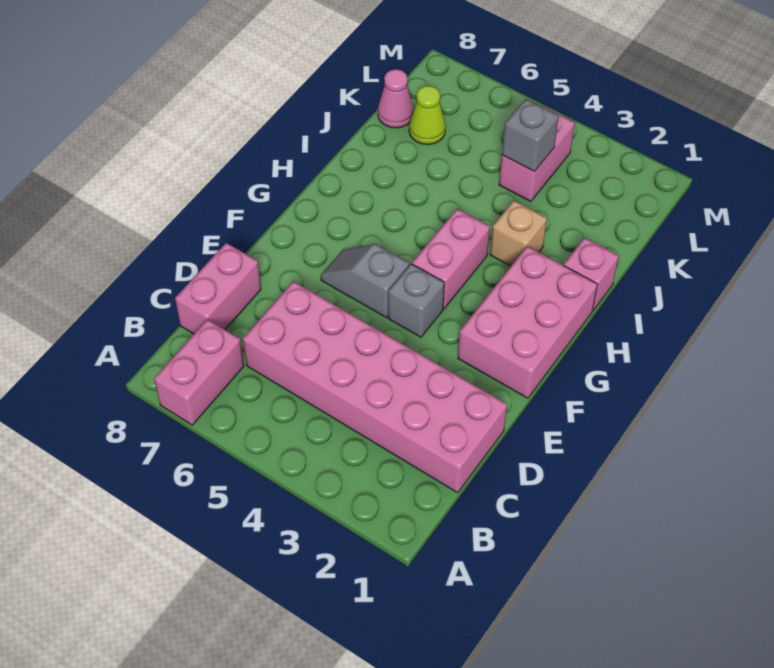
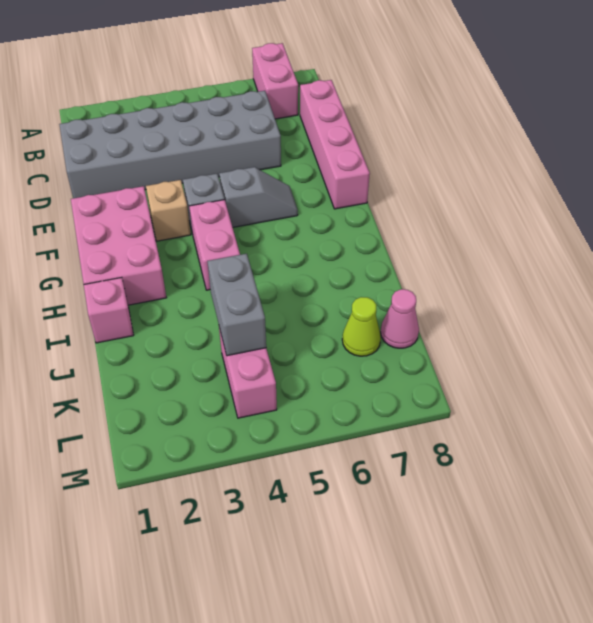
pink 2x6 brick [243,281,507,493] -> grey 2x6 brick [59,91,281,198]
pink 1x2 brick [175,243,261,334] -> pink 1x4 brick [300,80,370,209]
tan 1x1 brick [490,201,547,266] -> tan 1x1 brick moved to [146,180,191,241]
grey 1x1 brick [502,99,559,172] -> grey 1x2 brick [207,254,266,356]

